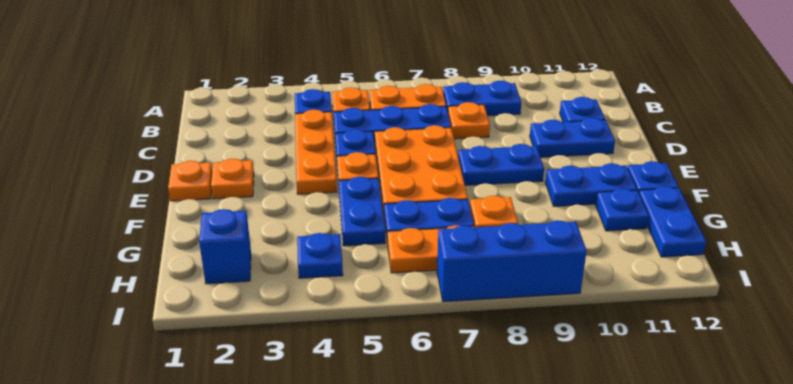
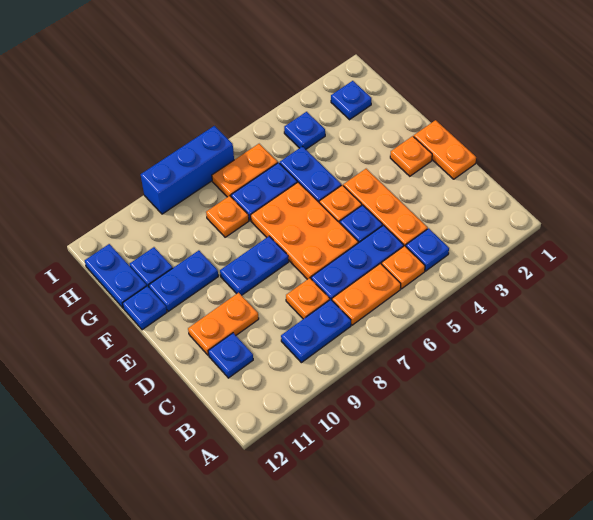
blue 1x2 plate [530,118,615,157] -> orange 1x2 plate [188,293,259,355]
orange 1x1 plate [168,161,212,201] -> orange 1x2 plate [414,120,476,179]
blue 1x1 brick [199,209,251,284] -> blue 1x1 plate [331,81,371,120]

